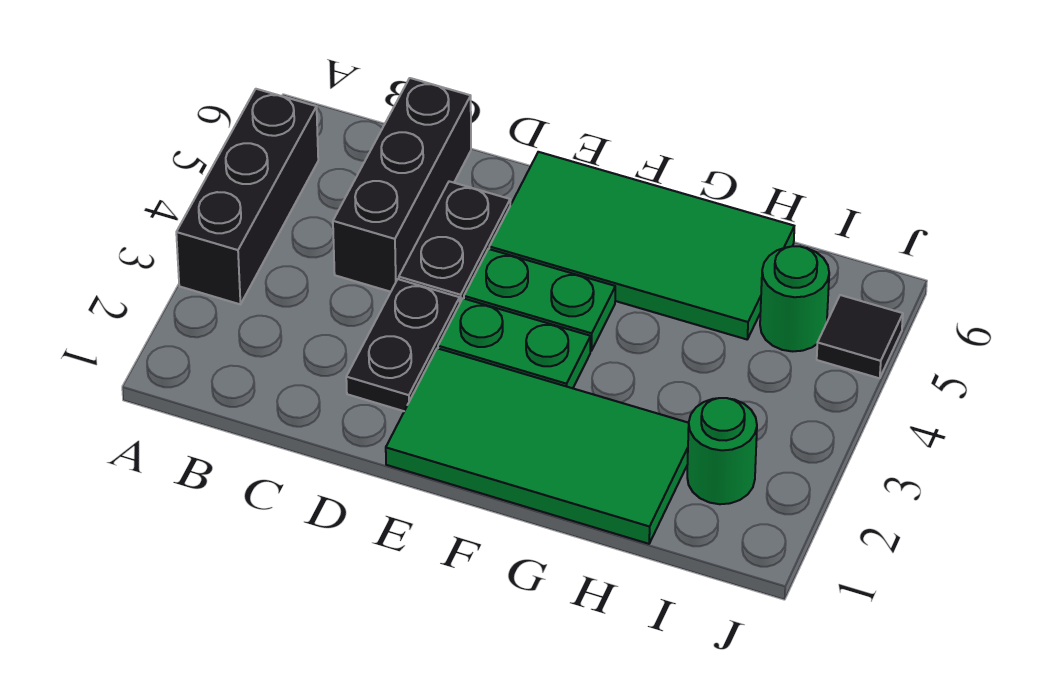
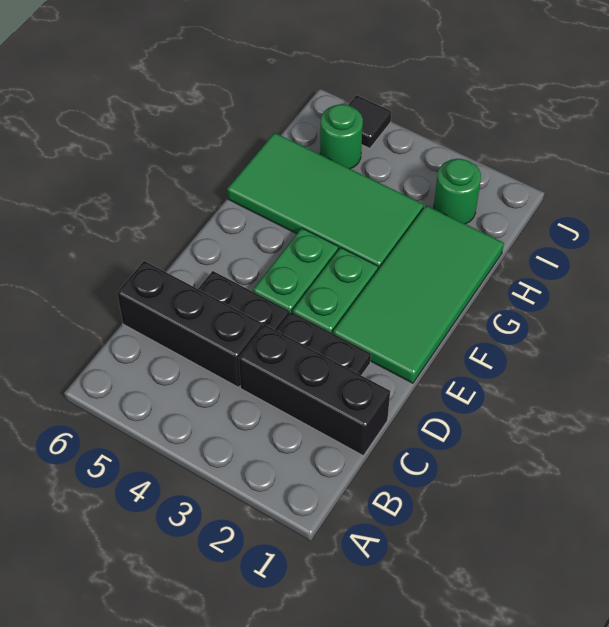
black 1x3 brick [176,89,318,304] -> black 1x3 brick moved to [238,324,390,455]
green 2x4 tile [489,152,794,339] -> green 2x4 tile turned to [227,133,424,269]

